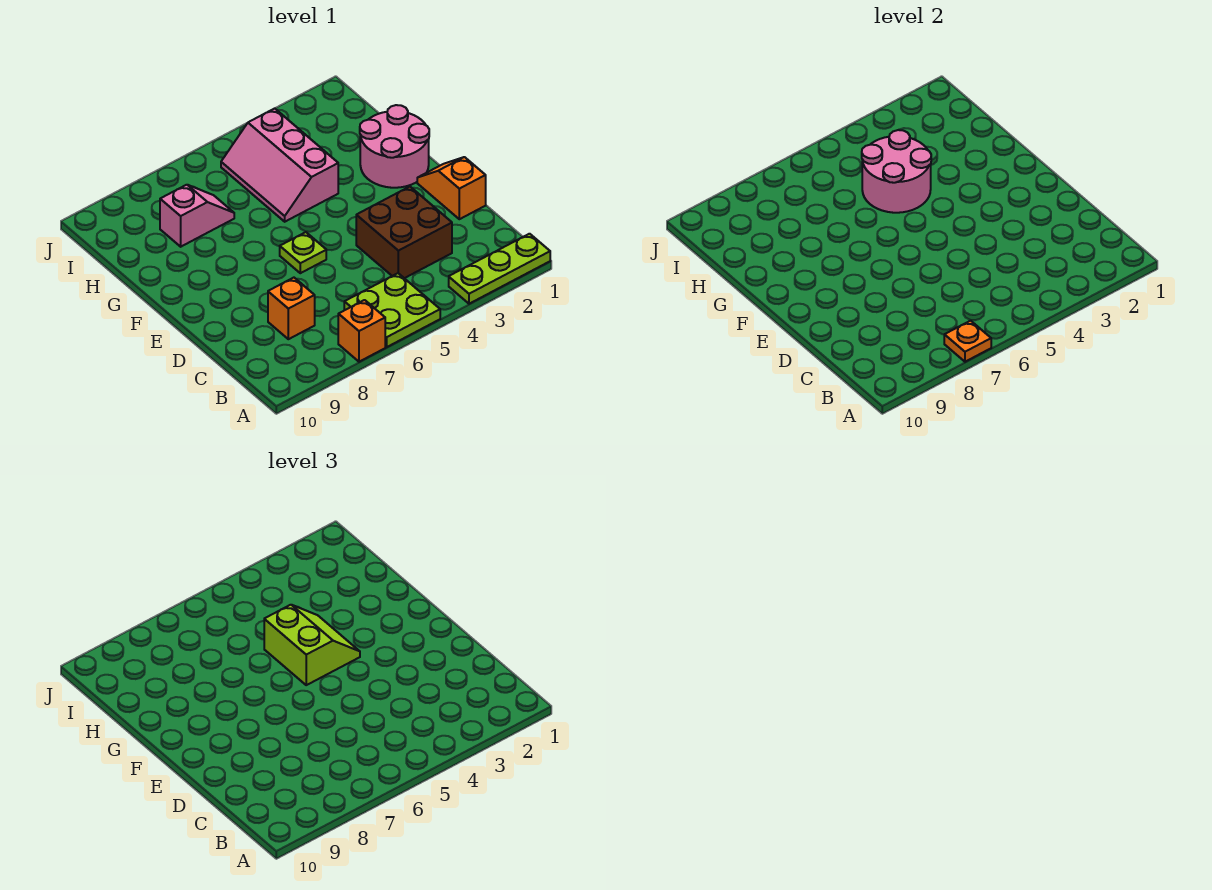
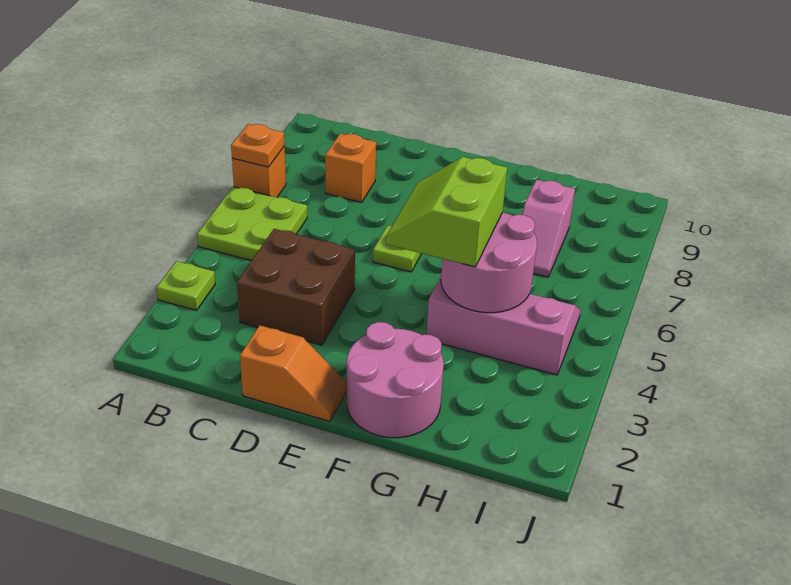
lime 1x3 plate [449,234,550,304] -> lime 1x1 plate [157,261,215,310]
lime 2x2 slope [264,605,360,685] -> lime 2x2 slope turned to [386,157,507,267]

